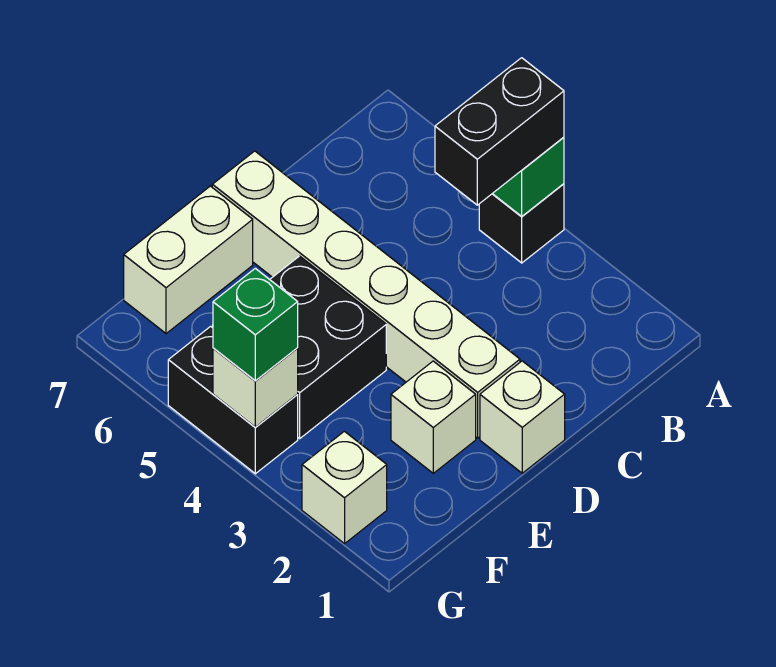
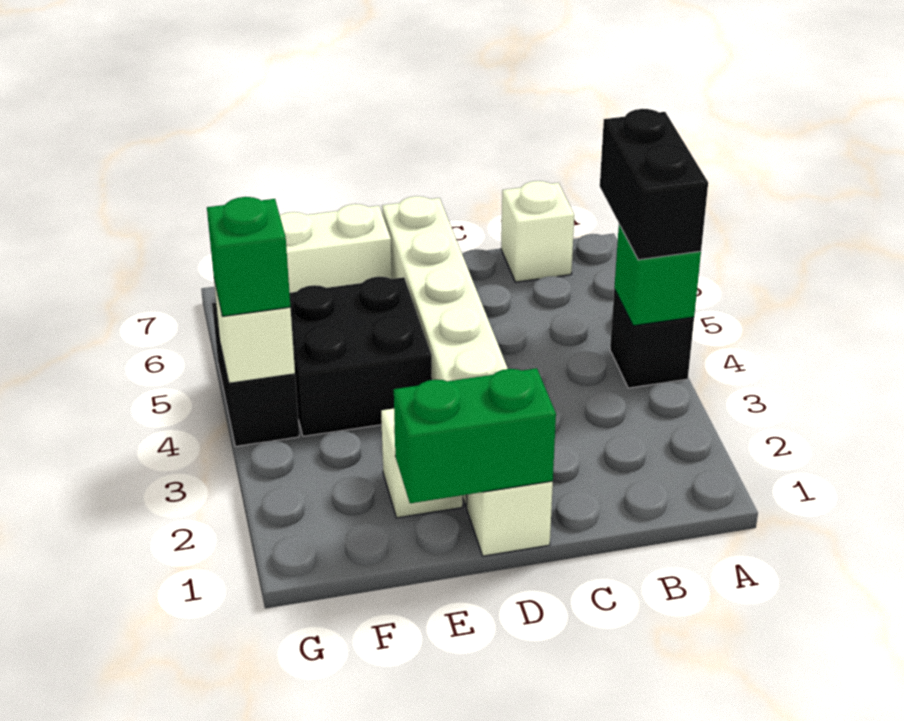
black 1x2 brick [435,58,564,205] -> black 1x2 brick turned to [600,109,708,260]
none -> green 1x2 brick [394,368,556,503]
white 1x1 brick [302,431,387,544] -> white 1x1 brick moved to [501,181,574,282]

